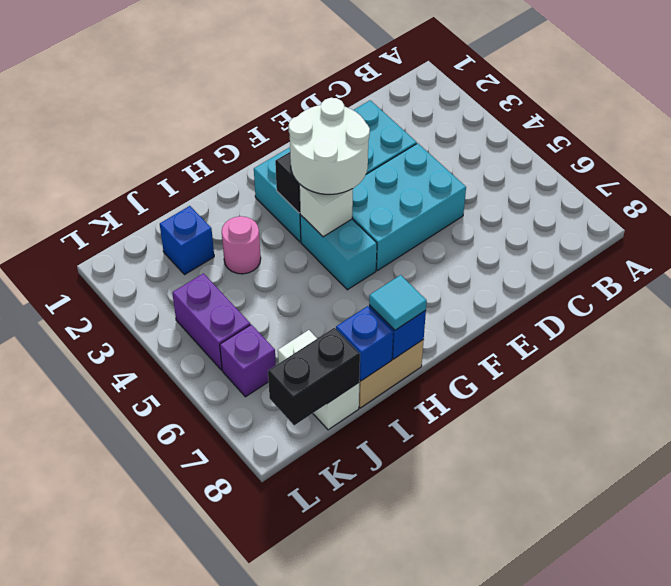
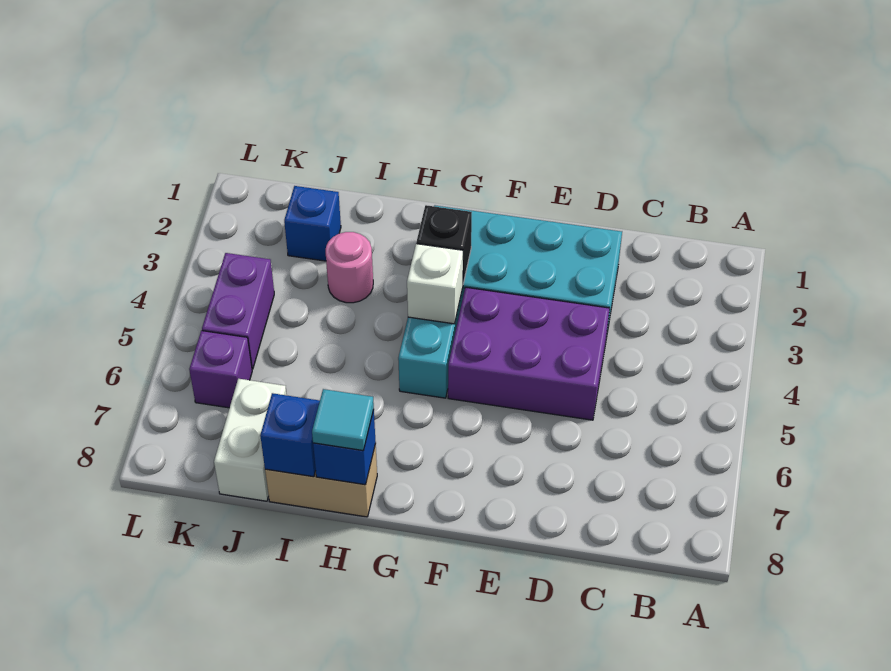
cyan 2x3 brick [352,143,466,270] -> purple 2x3 brick [448,287,610,420]
white 2x2 round brick [289,98,370,194] -> none
black 1x2 brick [268,328,360,425] -> none

